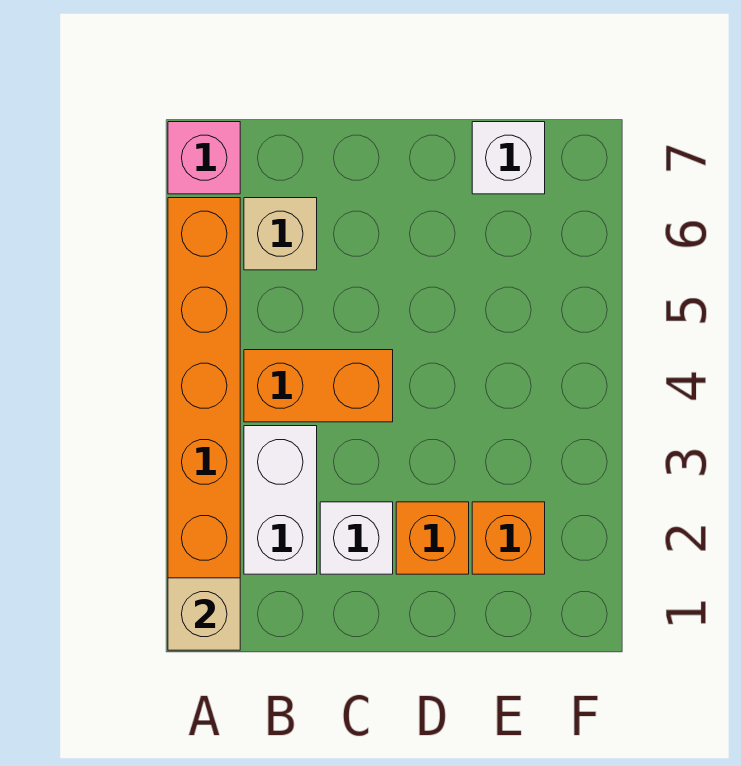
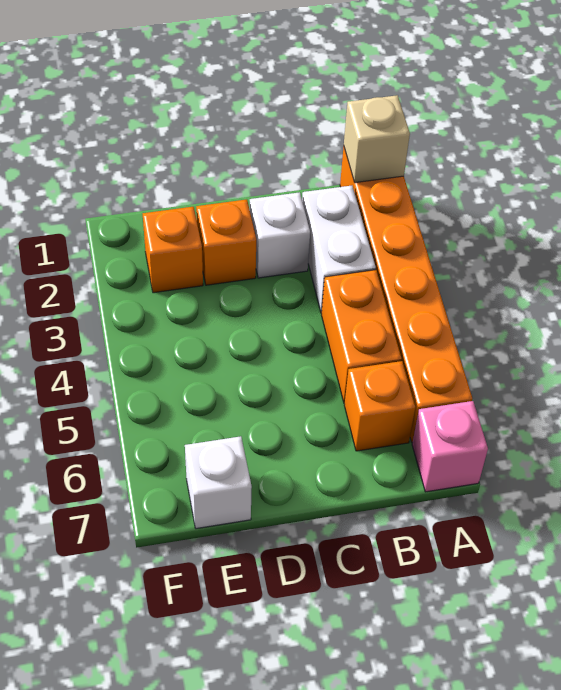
orange 1x2 brick [244,350,393,422] -> orange 1x2 brick turned to [322,270,402,403]
tan 1x1 brick [244,198,317,270] -> orange 1x1 brick [344,361,415,451]

